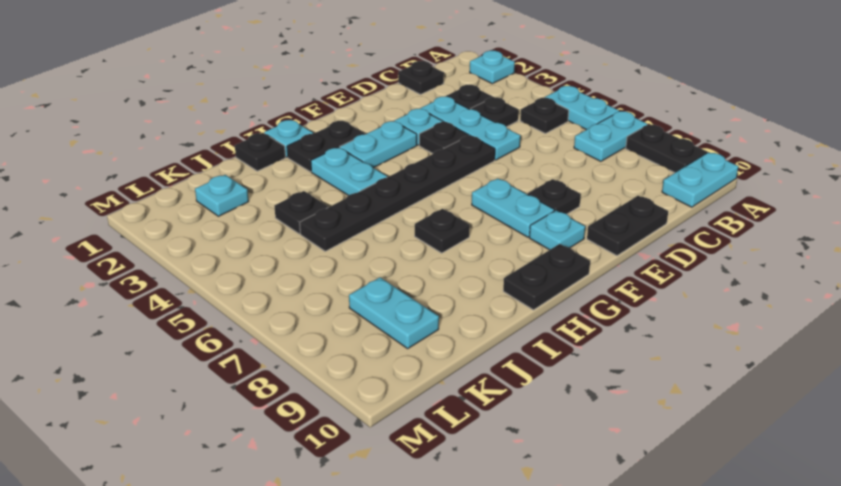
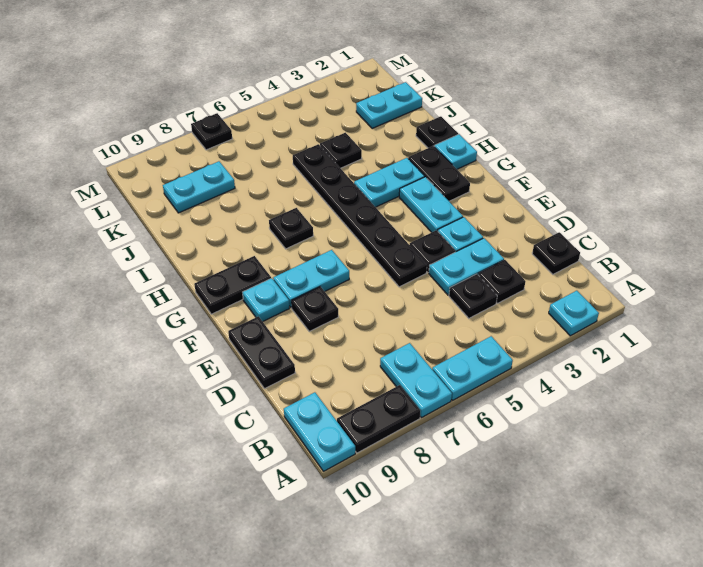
black 1x1 plate [520,98,569,133] -> black 1x1 plate moved to [191,113,232,150]
cyan 1x3 plate [420,97,520,160] -> cyan 1x2 plate [429,238,504,295]
black 1x2 plate [503,244,590,310] -> black 1x2 plate turned to [194,256,271,314]
cyan 1x1 plate [195,175,249,216] -> cyan 1x2 plate [356,82,422,129]

